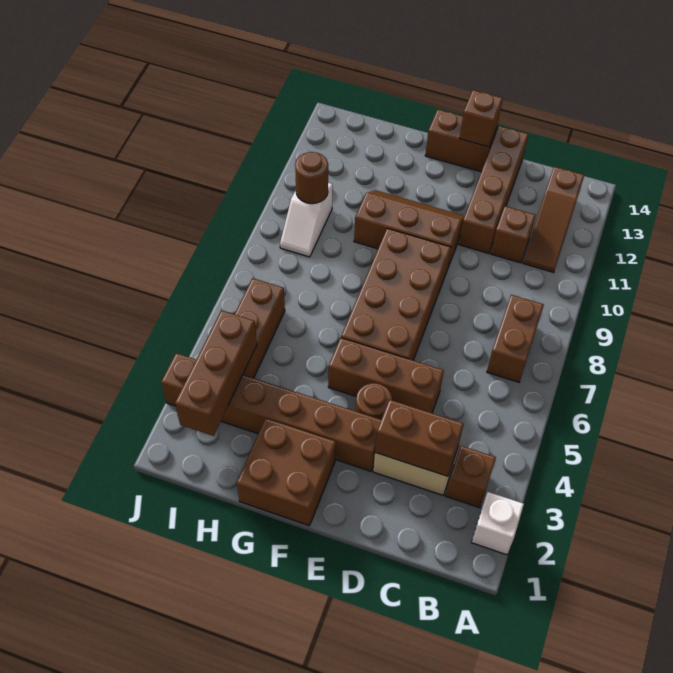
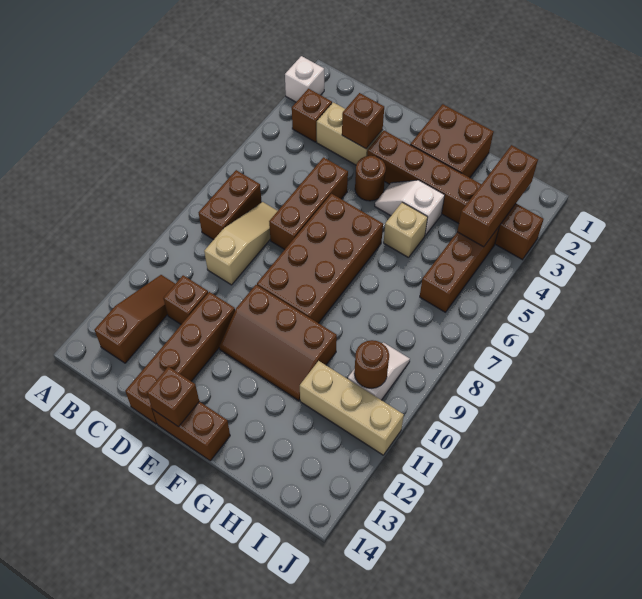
brown 1x2 brick [375,400,464,476] -> brown 1x1 brick [342,93,384,149]
none -> tan 1x3 slope [204,202,277,285]
brown 1x3 brick [328,338,444,413] -> brown 1x3 brick turned to [269,157,348,250]
none -> white 1x2 slope [375,180,445,236]
none -> tan 1x1 brick [384,202,428,258]
none -> tan 1x3 brick [300,361,404,455]

